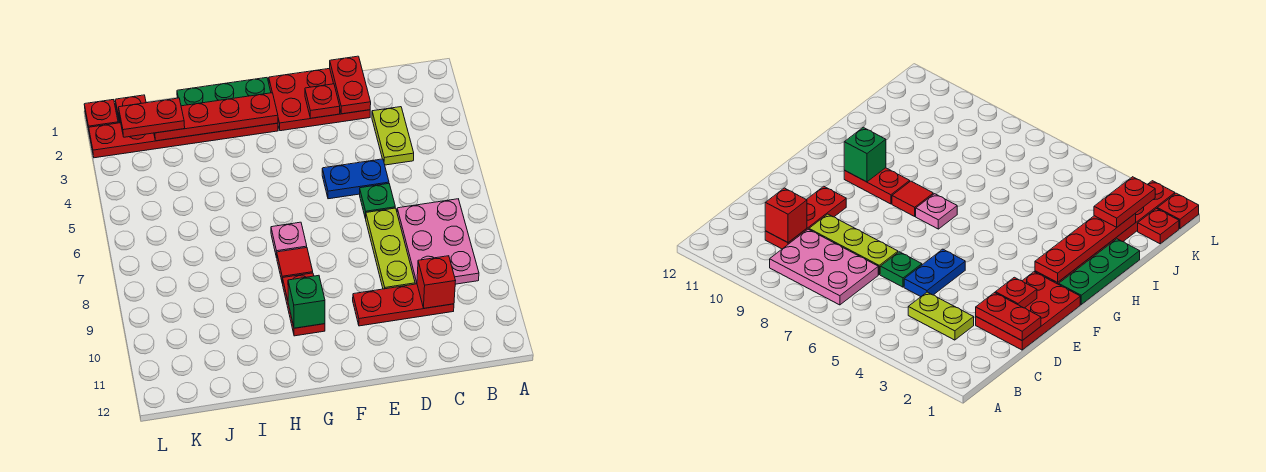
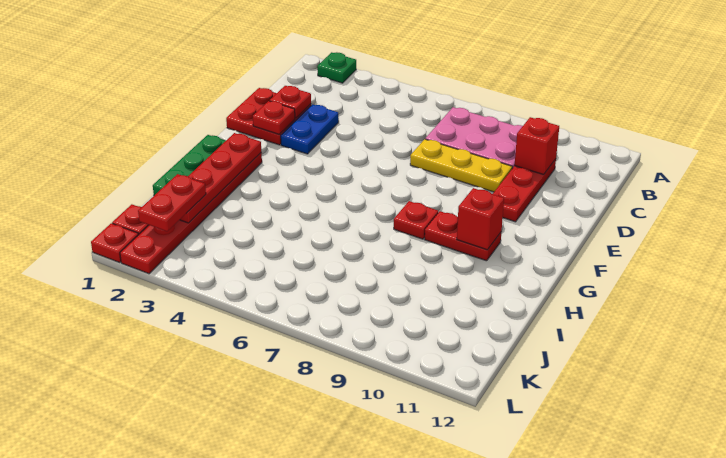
lime 1x2 plate [372,107,414,165] -> none
red 2x3 plate [269,68,370,131] -> red 2x2 plate [226,88,311,145]
red 1x2 plate [330,56,371,114] -> red 1x1 plate [269,86,311,118]
blue 1x2 plate [322,159,389,199] -> blue 1x2 plate moved to [281,104,339,154]
green 1x1 plate [360,184,395,219] -> green 1x1 plate moved to [317,52,356,83]
lime 1x3 plate [366,208,415,289] -> yellow 1x3 plate [410,139,512,192]
pink 1x1 plate [271,222,307,258] -> none
red 1x1 tile [277,248,313,284] -> red 1x1 plate [394,201,438,239]
green 1x1 brick [288,275,325,328] -> red 1x1 brick [457,188,504,250]

